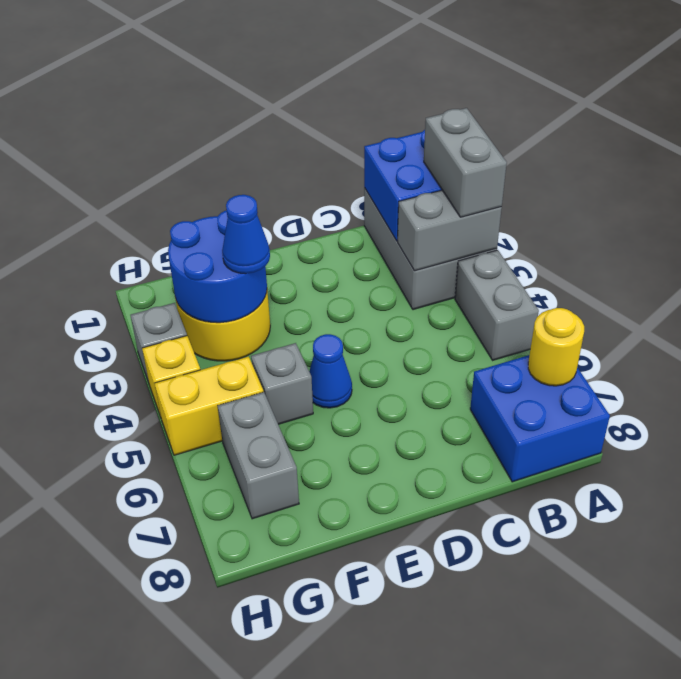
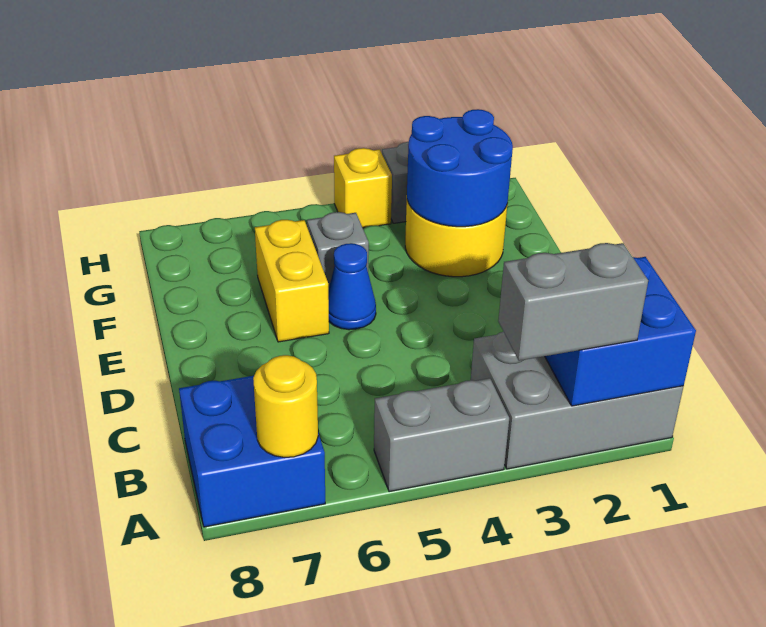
grey 1x2 brick [398,190,502,271] -> none
blue 1x1 cone [222,195,270,274] -> none
yellow 1x2 brick [154,356,263,455] -> yellow 1x2 brick moved to [255,220,329,342]
grey 1x2 brick [218,392,299,519] -> none

